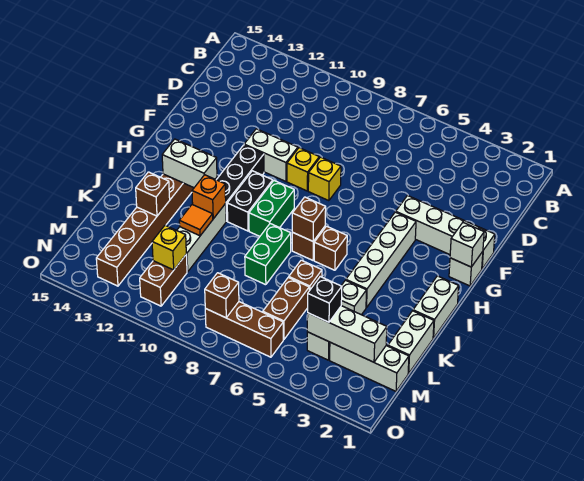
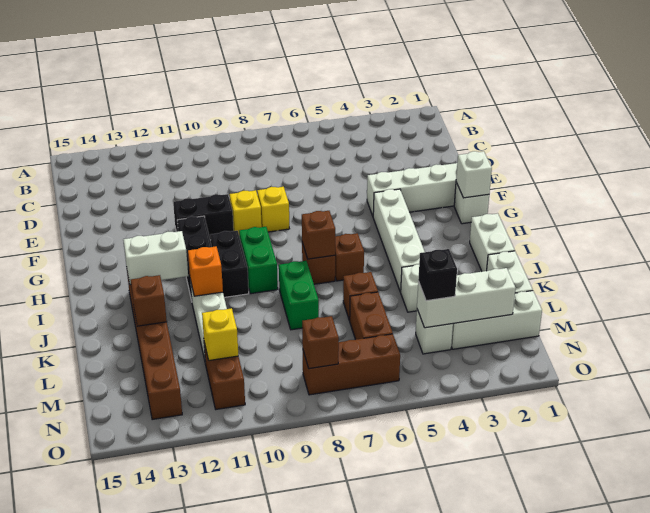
white 1x2 brick [244,129,298,181] -> black 1x2 brick [173,194,234,240]
orange 1x1 tile [179,204,213,236] -> none

